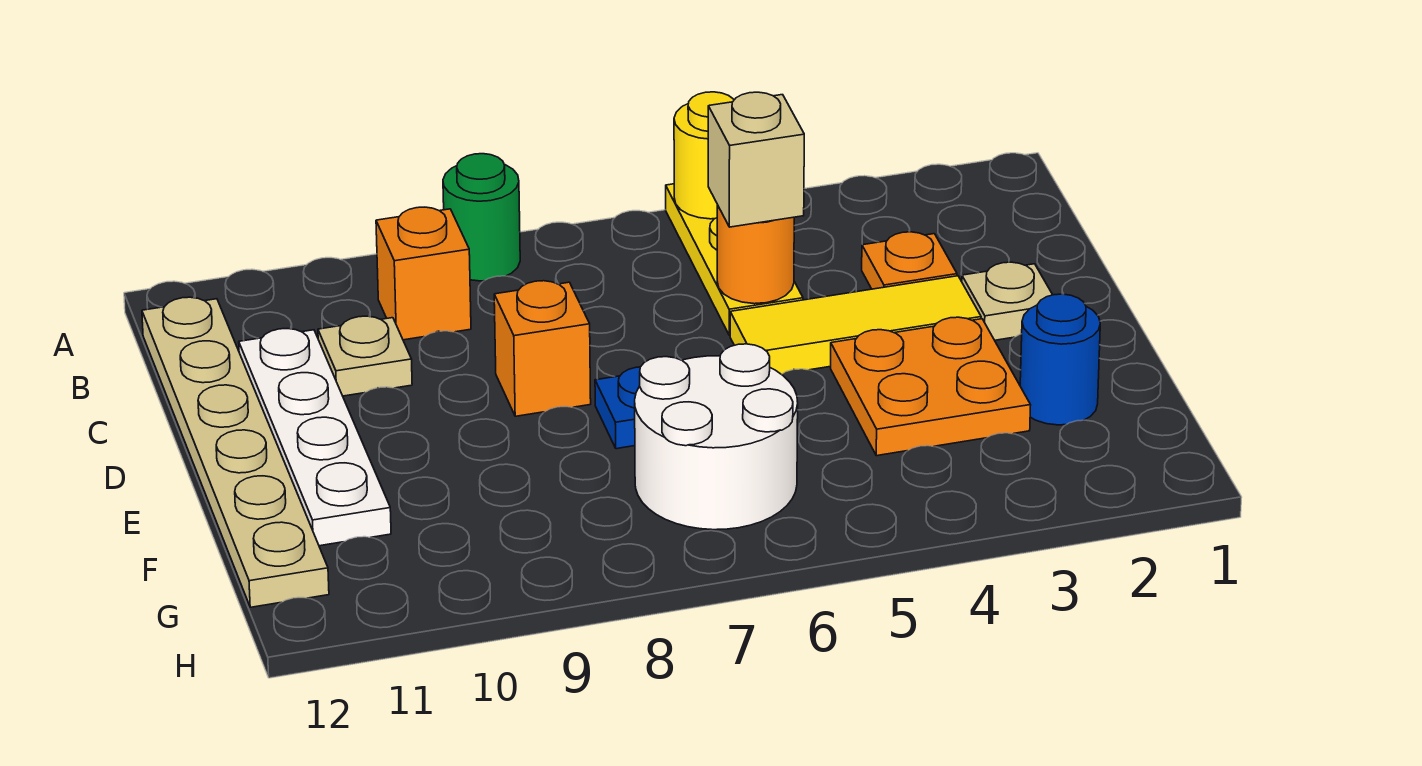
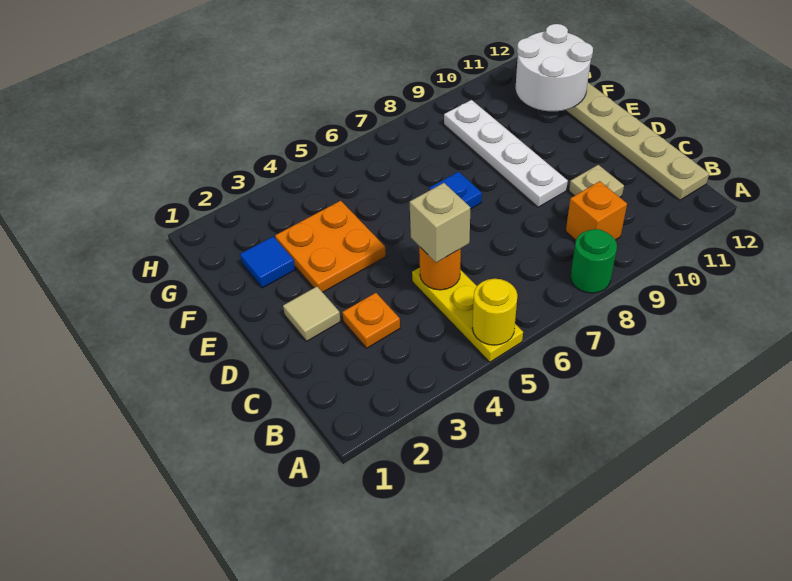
white 1x4 plate [239,329,391,546] -> white 1x4 plate moved to [444,100,568,207]
tan 1x1 plate [962,262,1053,340] -> tan 1x1 tile [283,287,341,341]
yellow 1x3 tile [730,276,981,374] -> none
orange 1x1 brick [494,281,591,416] -> none
blue 1x1 round brick [1020,294,1100,425] -> blue 1x1 tile [240,237,295,288]
white 2x2 round brick [635,344,798,530] -> white 2x2 round brick moved to [516,24,593,111]

